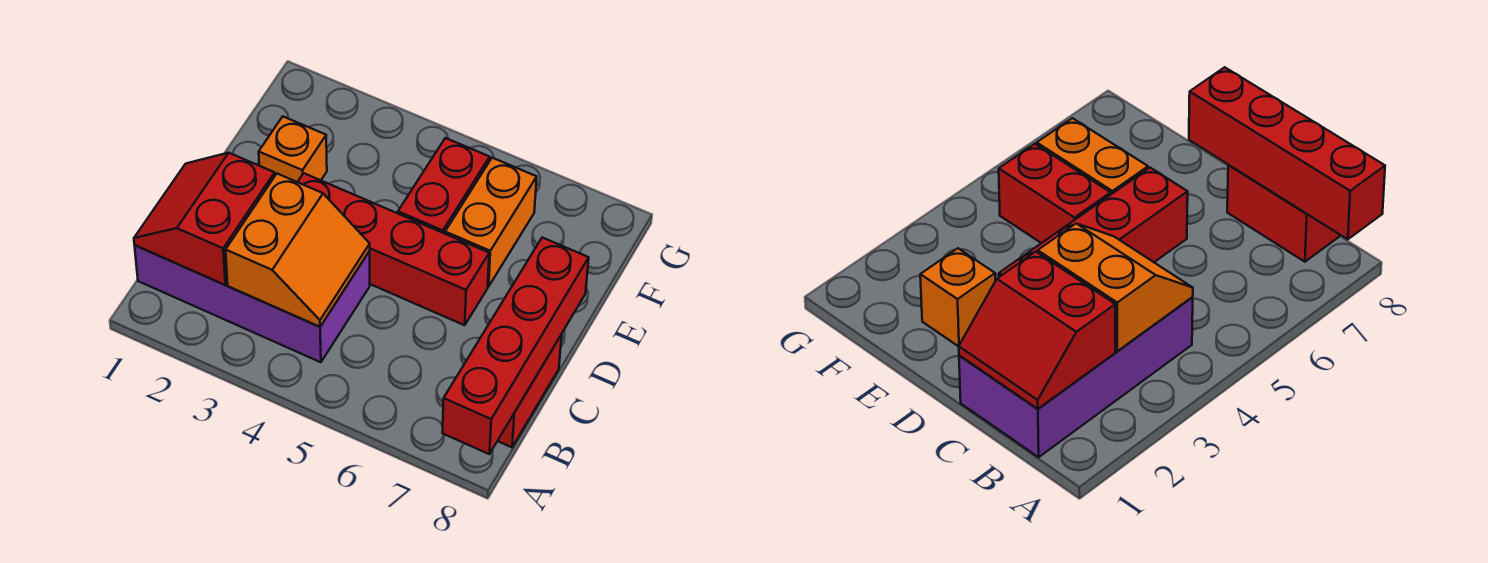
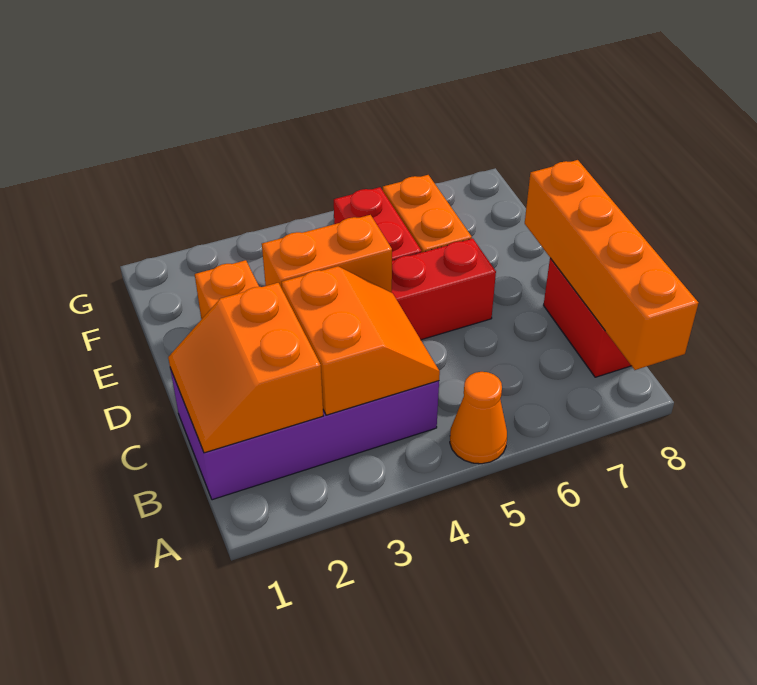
none -> orange 1x1 cone [450,372,507,464]
red 1x4 brick [442,238,589,454] -> orange 1x4 brick [525,160,698,370]
red 2x2 slope [134,153,275,285] -> orange 2x2 slope [168,283,323,453]
none -> orange 1x2 brick [262,215,392,293]

